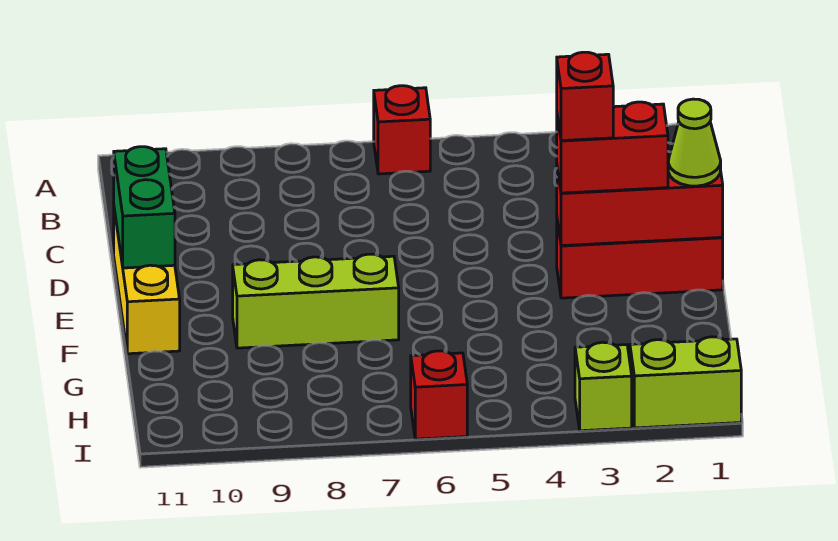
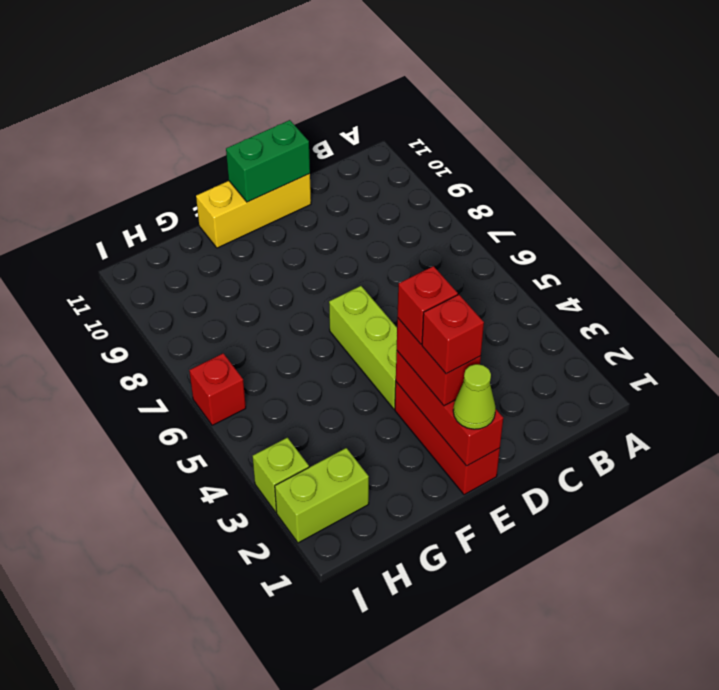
red 1x1 brick [374,86,430,174] -> red 1x1 brick moved to [422,294,484,374]
lime 1x3 brick [233,254,399,348] -> lime 1x3 brick moved to [329,286,397,409]
lime 1x2 brick [630,337,741,428] -> lime 1x2 brick turned to [275,448,369,543]

